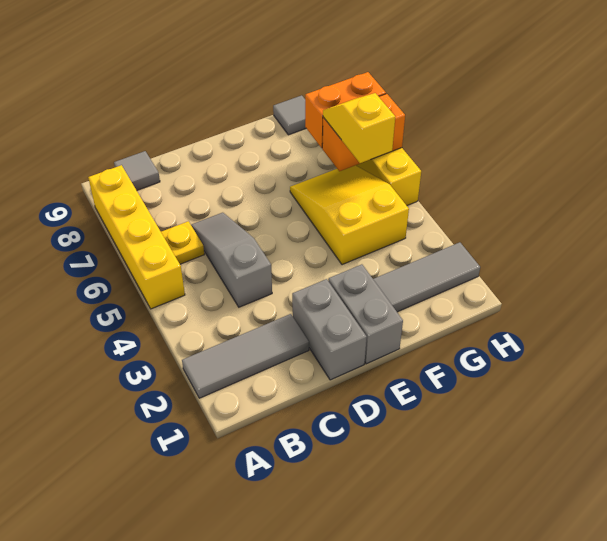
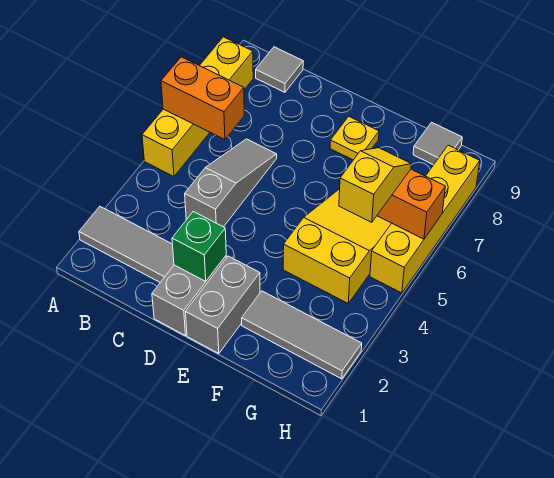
yellow 1x1 plate [161,221,204,264] -> yellow 1x1 plate moved to [330,116,379,160]
none -> green 1x1 brick [172,212,226,281]
orange 1x2 brick [305,72,386,148] -> orange 1x2 brick moved to [161,57,244,140]

